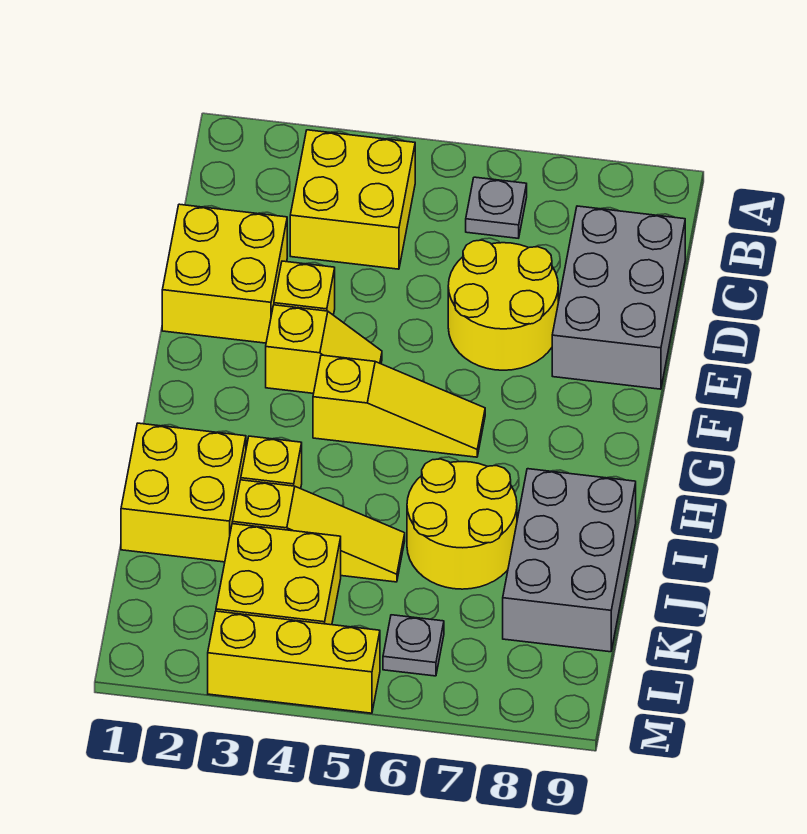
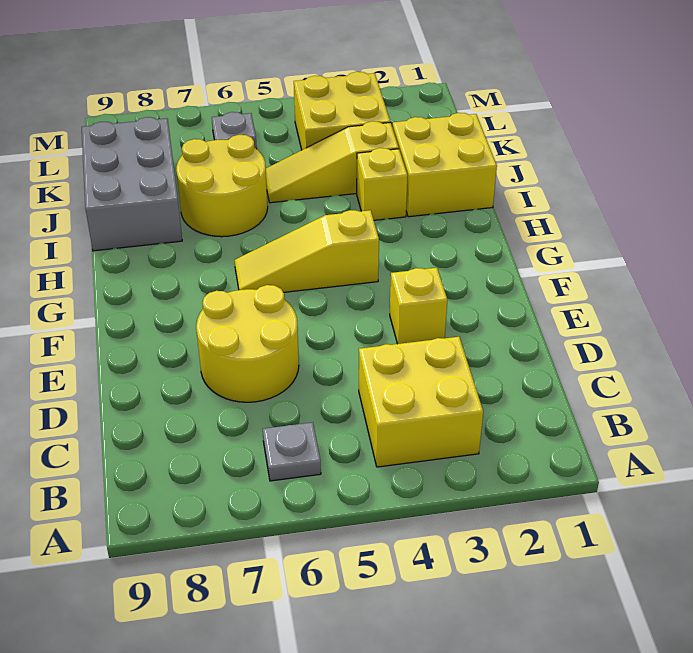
grey 2x3 brick [552,206,685,389] -> none
yellow 2x2 brick [162,204,287,343] -> none
yellow 1x2 slope [266,305,382,393] -> none
yellow 1x3 brick [208,611,380,713] -> none

